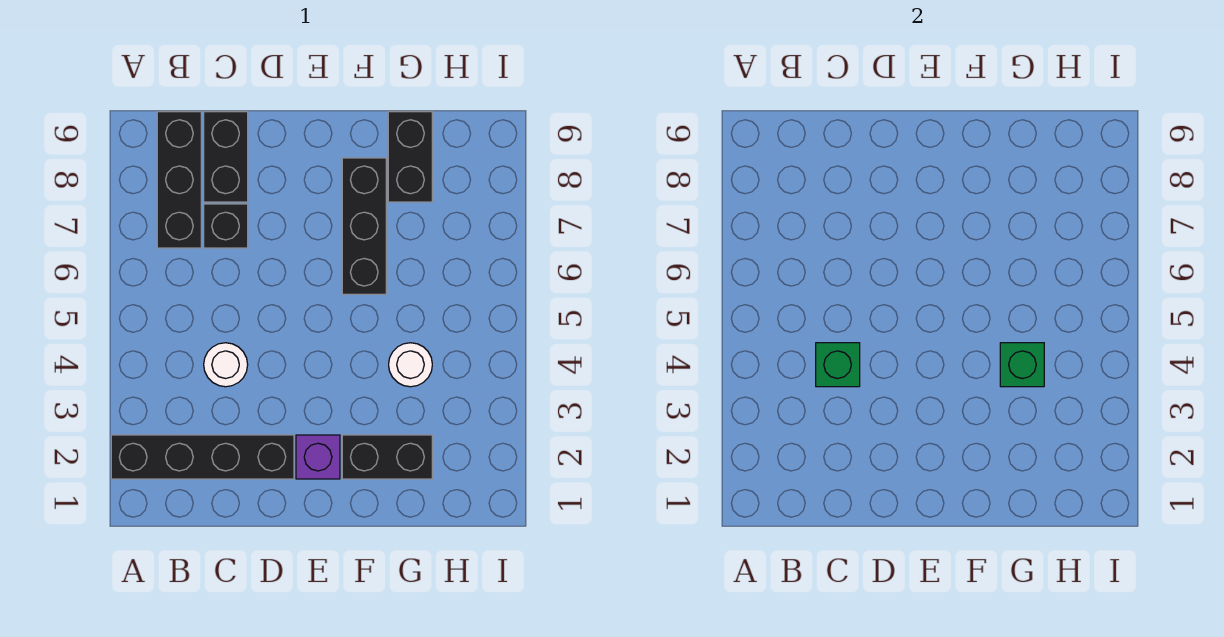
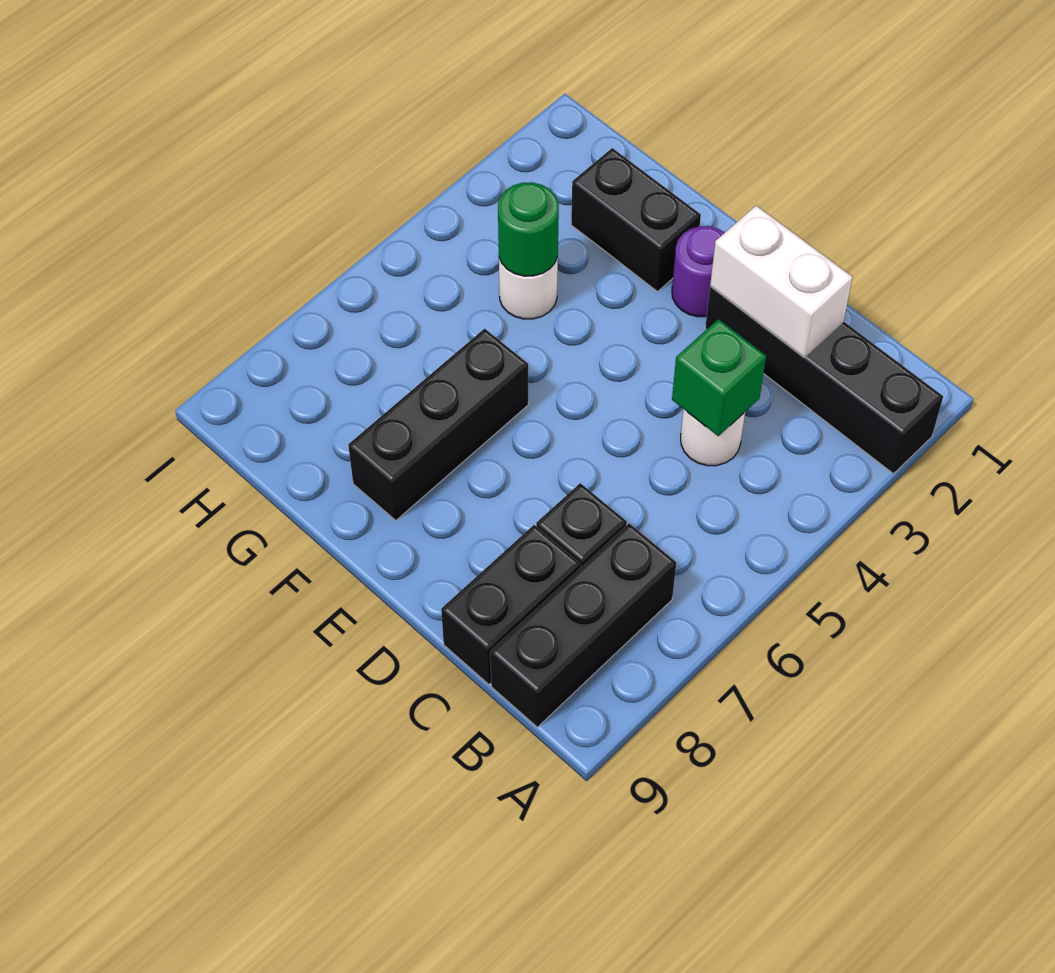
none -> white 1x2 brick [710,206,853,357]
purple 1x1 brick [296,435,340,479] -> purple 1x1 round brick [672,226,725,317]
green 1x1 brick [1000,343,1044,387] -> green 1x1 round brick [498,182,559,276]
black 1x2 brick [388,112,432,202] -> none

